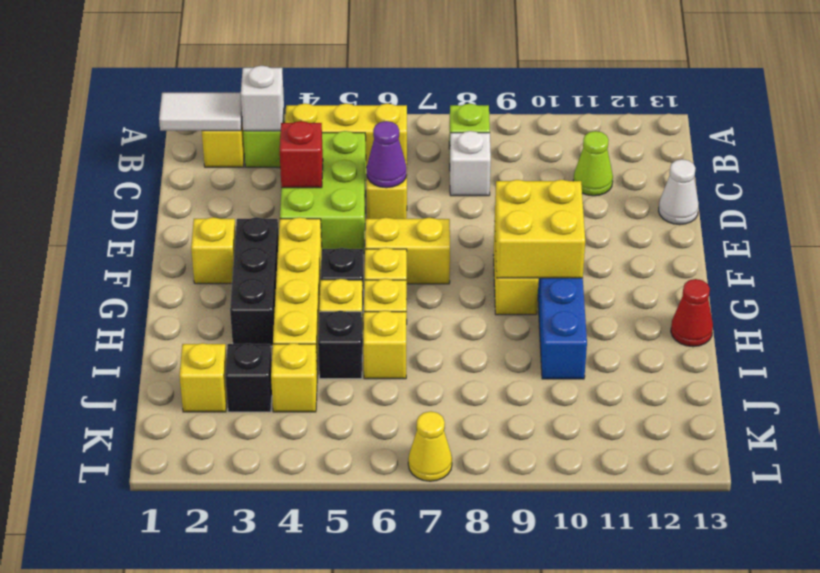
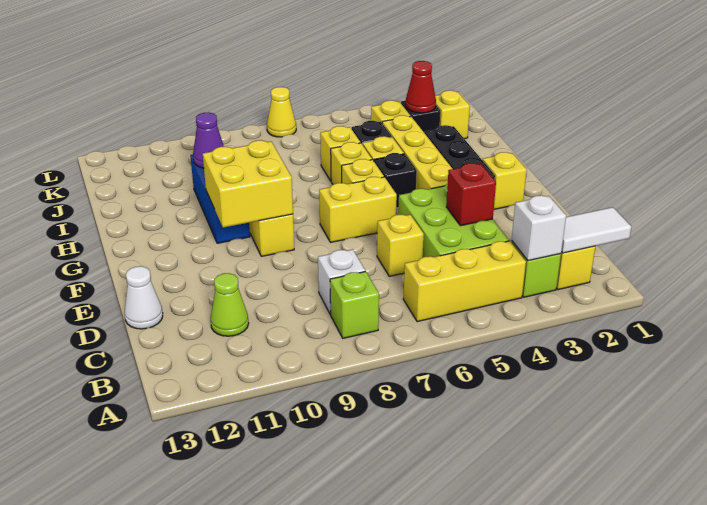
purple 1x1 cone [367,121,407,188] -> purple 1x1 cone moved to [193,112,224,168]
red 1x1 cone [671,279,713,347] -> red 1x1 cone moved to [405,61,436,113]

